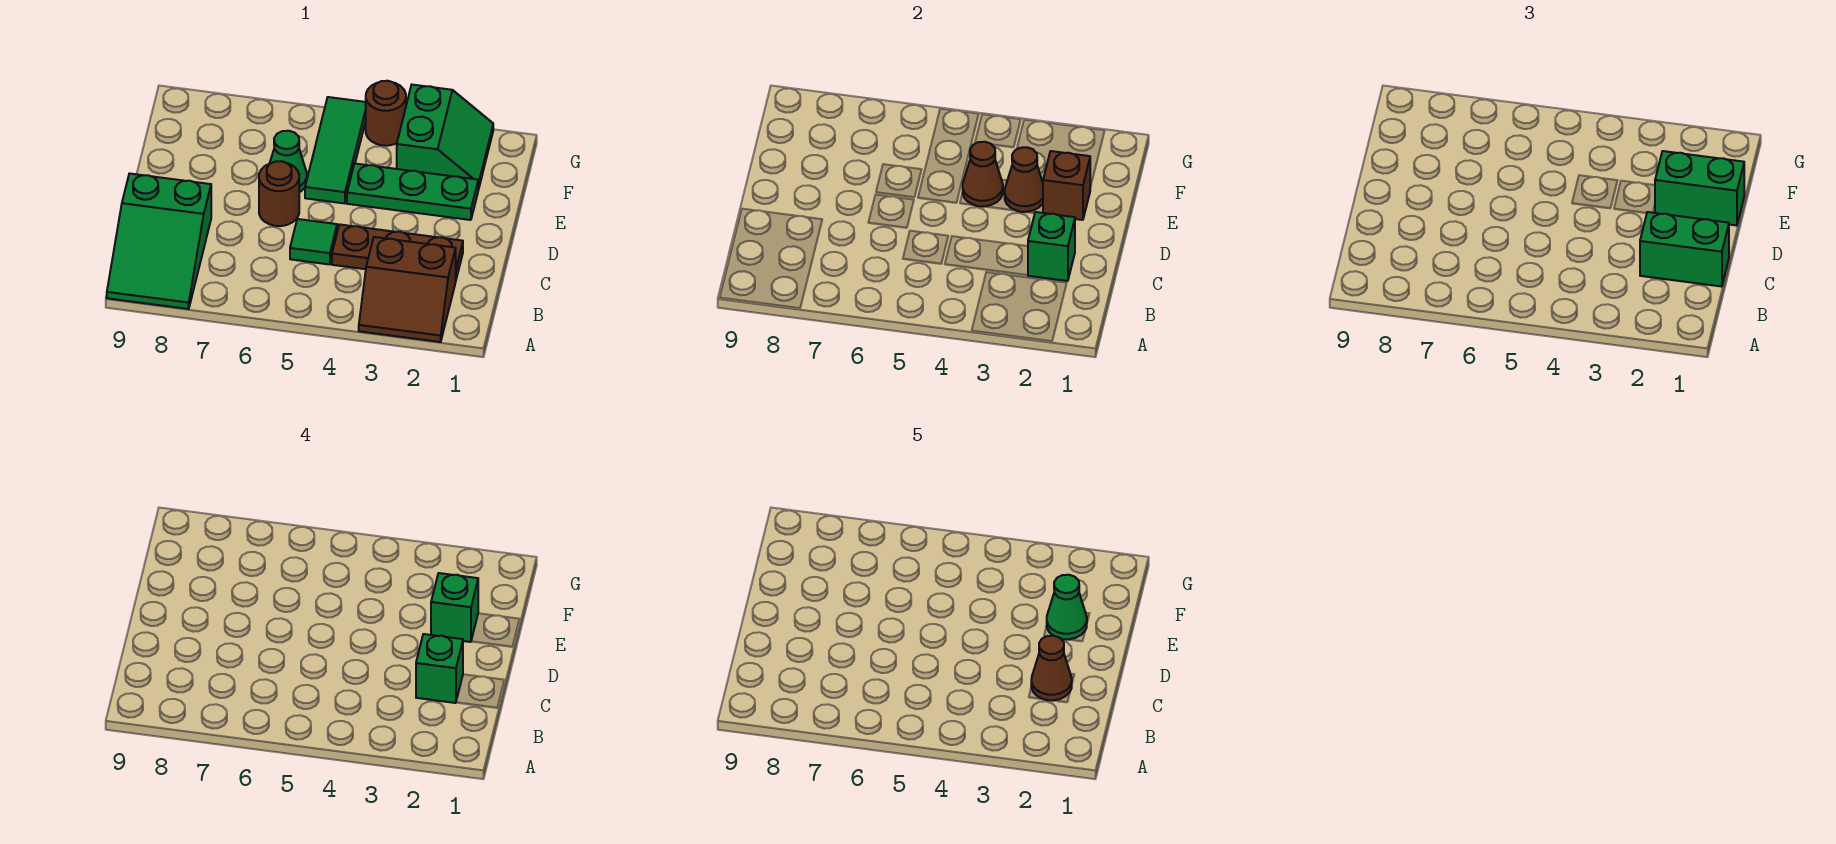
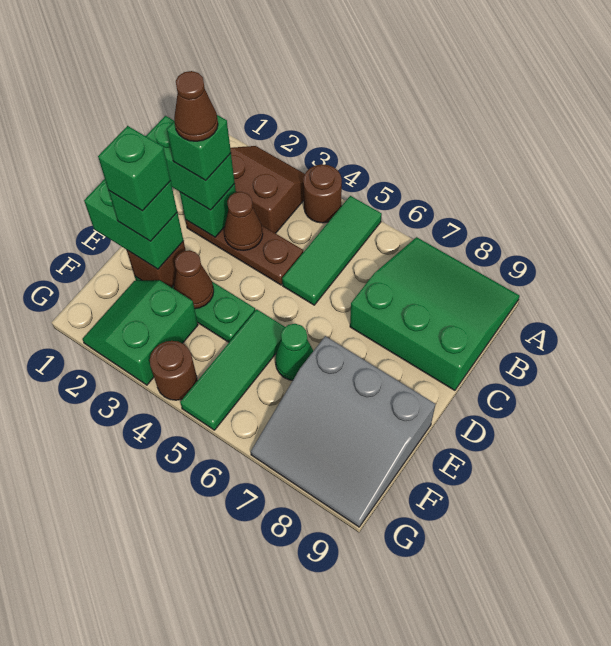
green 2x3 slope [107,174,211,309] -> green 3x3 slope [350,237,520,390]
green 1x1 tile [290,219,337,264] -> green 1x3 tile [282,196,382,305]
brown 1x1 round brick [259,161,299,226] -> brown 1x1 round brick moved to [303,164,342,223]
green 1x1 cone [1047,575,1087,640] -> green 1x1 brick [98,126,171,211]
brown 1x1 cone [963,142,1003,207] -> brown 1x1 cone moved to [224,192,263,251]
none -> grey 3x3 slope [251,336,435,527]

